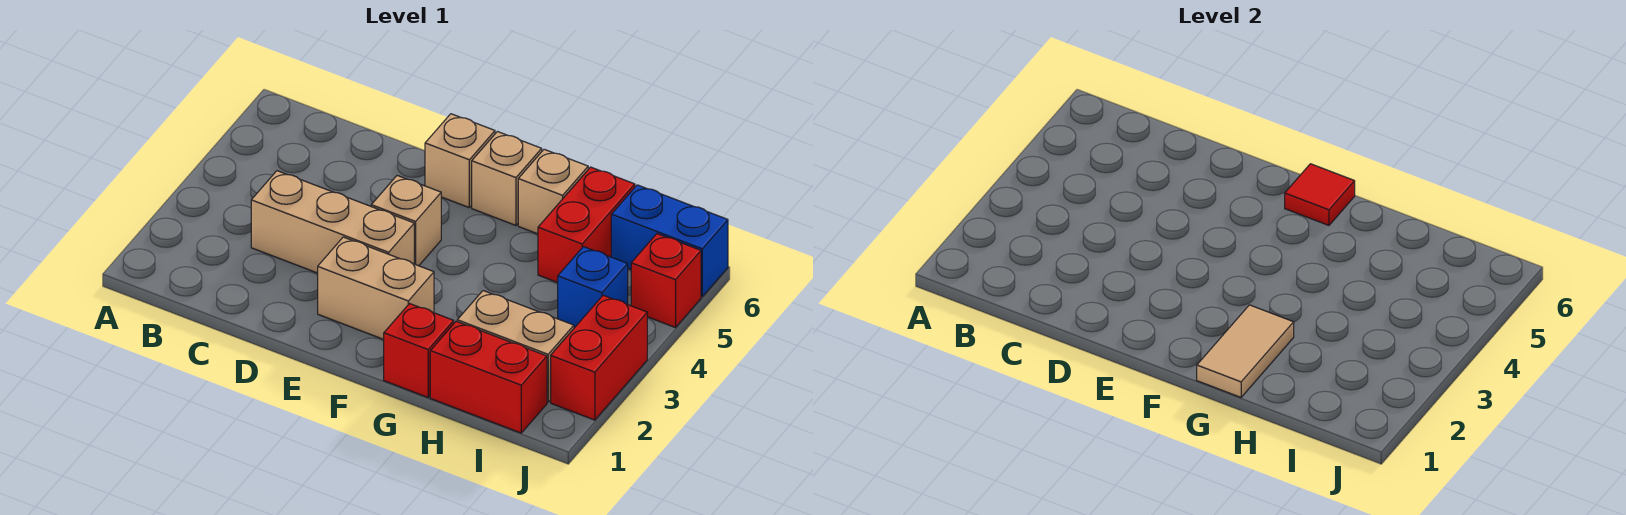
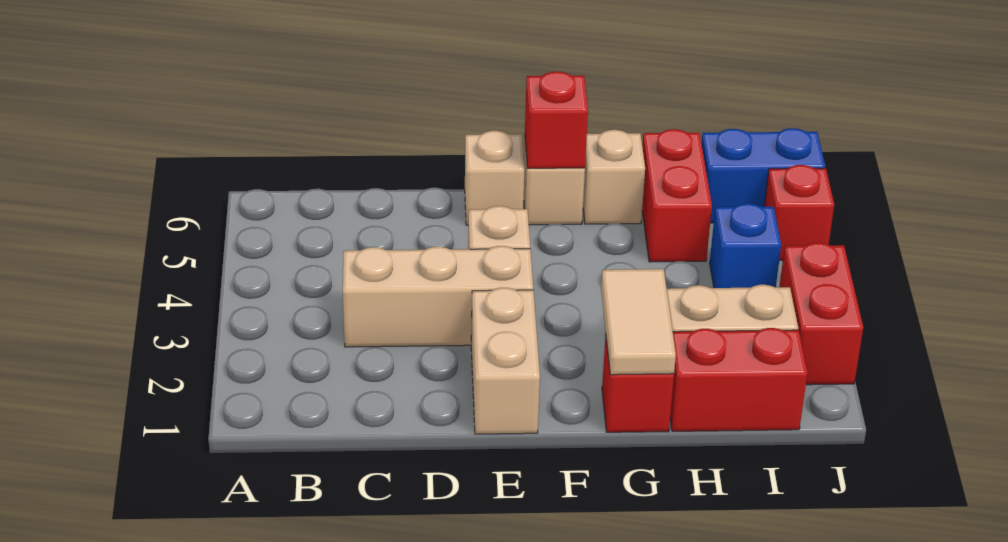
tan 1x2 brick [318,237,434,339] -> tan 1x2 brick turned to [471,288,540,434]
red 1x1 tile [1285,164,1355,225] -> red 1x1 brick [525,72,588,168]

